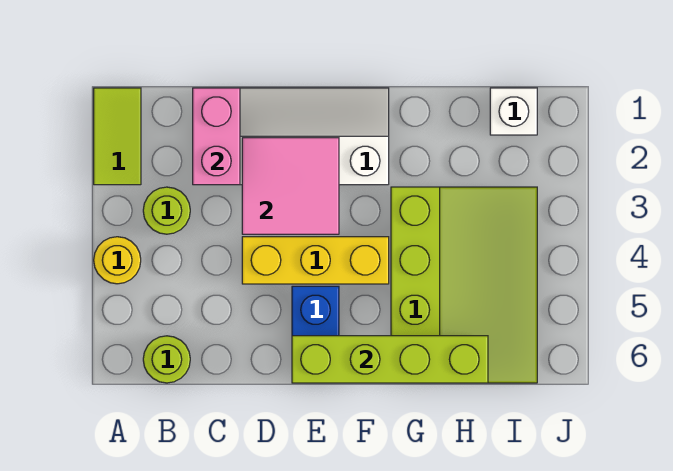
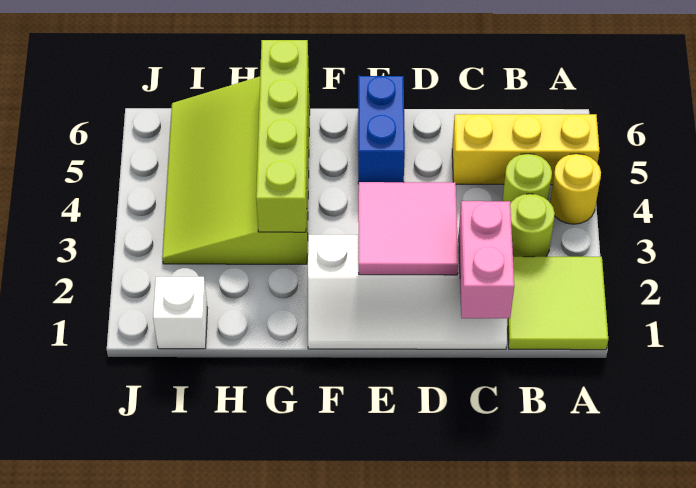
lime 1x2 tile [94,88,141,185] -> lime 2x2 tile [507,257,608,350]
lime 1x1 round brick [143,336,190,383] -> lime 1x1 round brick moved to [502,154,552,203]
yellow 1x3 brick [242,237,389,284] -> yellow 1x3 brick moved to [452,114,600,185]
lime 1x4 brick [292,336,488,383] -> lime 1x4 brick turned to [256,40,309,232]

